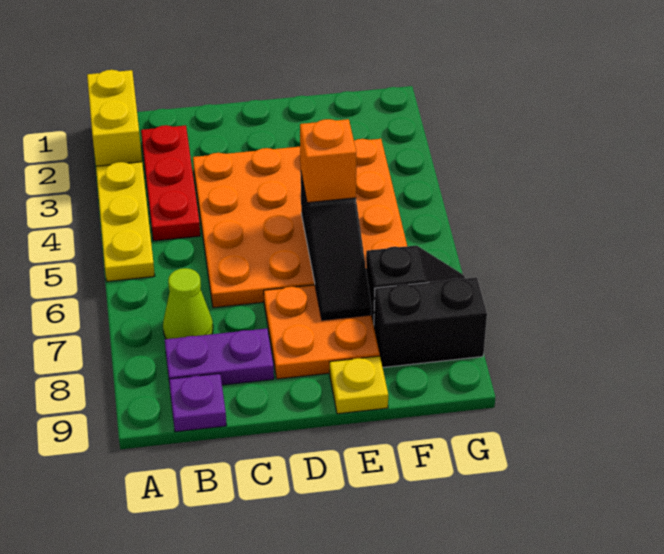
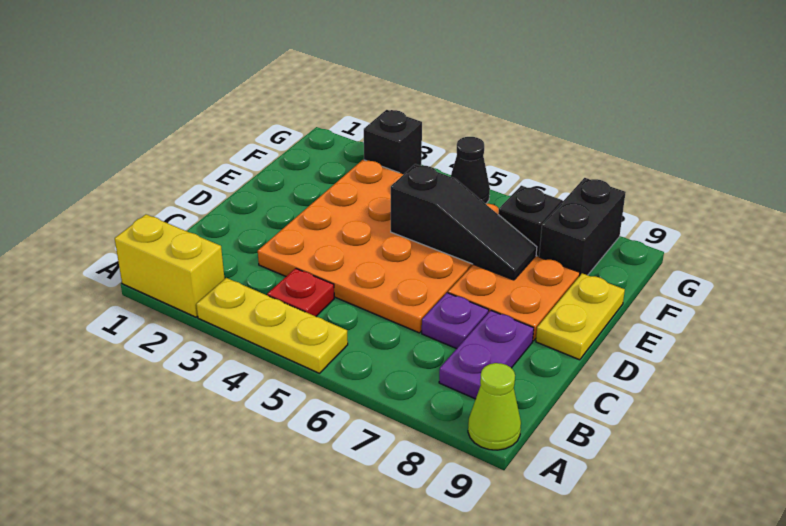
red 1x3 plate [141,125,200,241] -> red 1x1 plate [267,268,334,317]
lime 1x1 cone [163,268,213,339] -> lime 1x1 cone moved to [468,363,521,450]
purple 1x1 plate [169,374,227,432] -> purple 1x1 plate moved to [422,293,489,349]
orange 1x1 brick [300,119,356,203] -> none
yellow 1x1 plate [330,356,388,414] -> yellow 1x2 plate [536,273,625,360]
none -> black 1x1 brick [364,110,422,174]
none -> black 1x1 cone [451,137,490,204]

